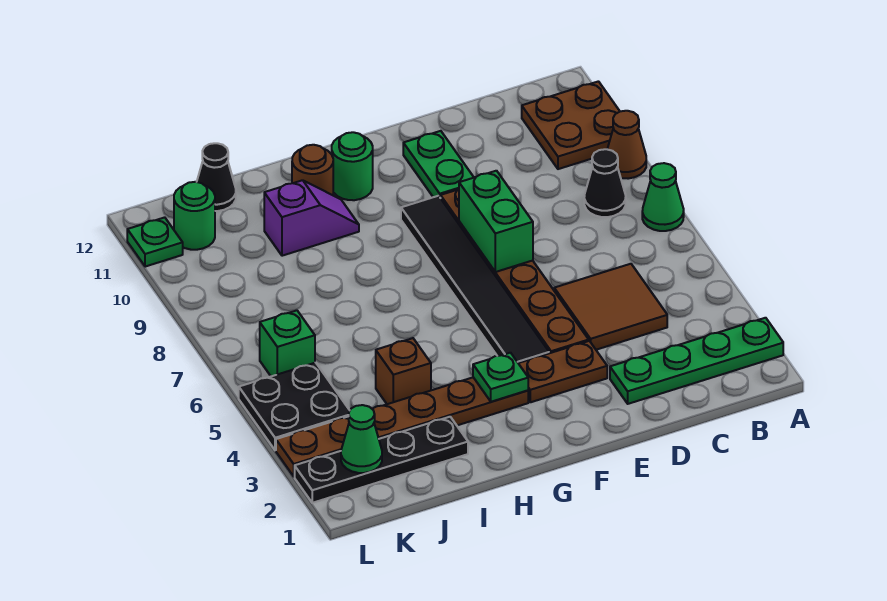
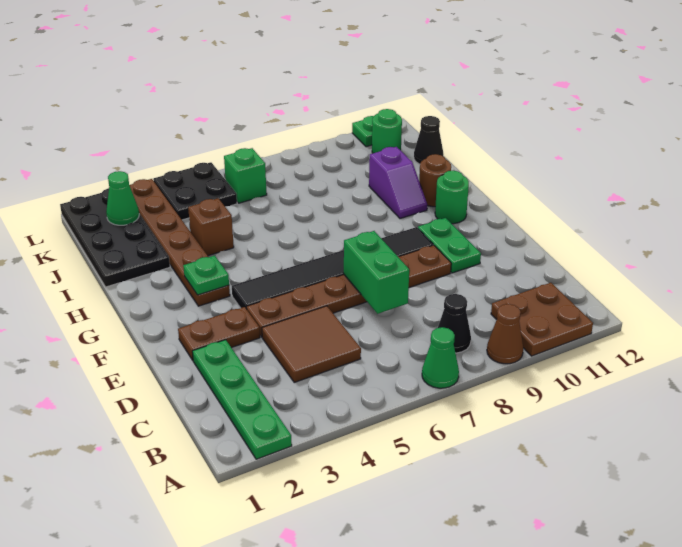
brown 1x2 plate [518,341,607,402] -> brown 1x2 plate turned to [178,307,260,360]
green 1x2 brick [459,171,533,272] -> green 1x2 brick turned to [344,231,409,314]
green 1x2 plate [403,131,474,198] -> green 1x2 plate turned to [418,218,481,273]
black 1x4 plate [295,417,468,503] -> black 2x4 plate [60,188,170,287]

